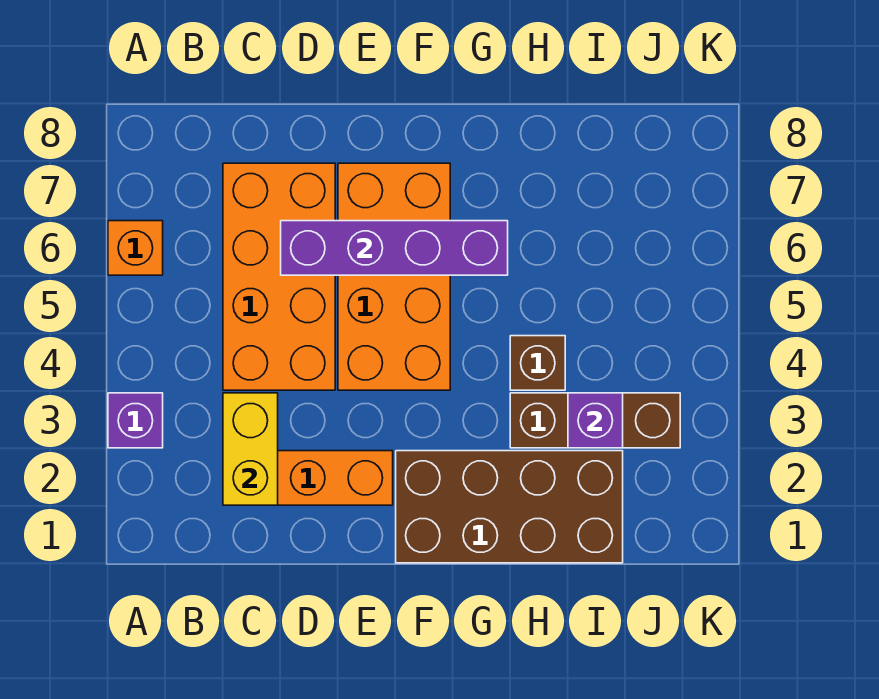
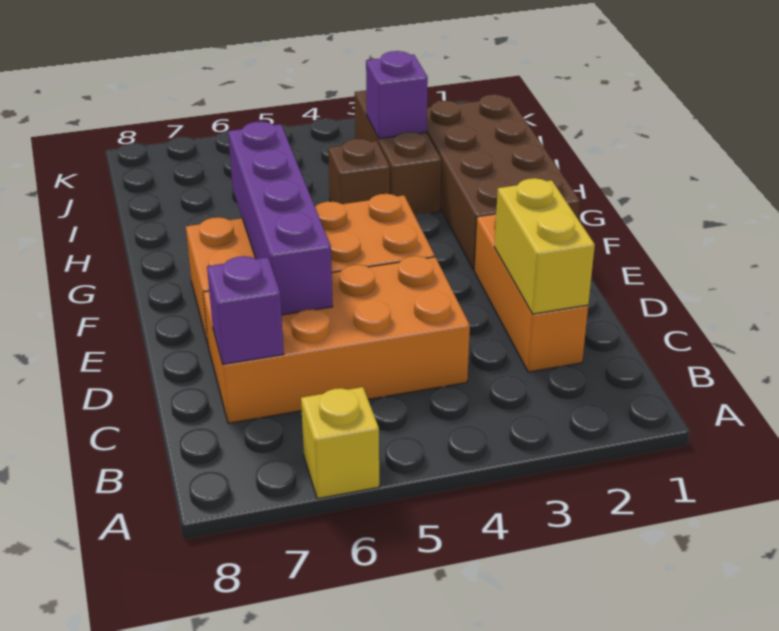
purple 1x1 brick [108,393,163,448] -> purple 1x1 brick moved to [207,256,284,364]
orange 1x1 brick [108,221,163,275] -> yellow 1x1 brick [301,387,379,499]
yellow 1x2 brick [223,393,278,505] -> yellow 1x2 brick turned to [494,178,595,314]

